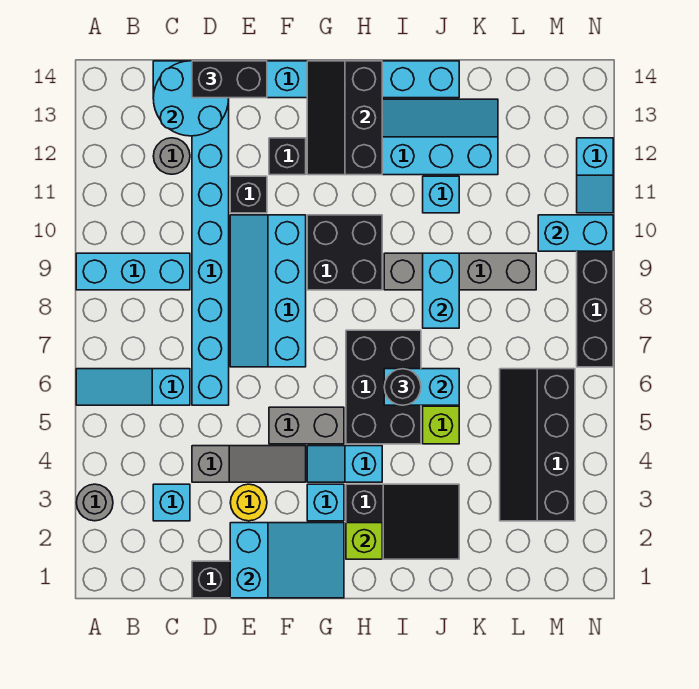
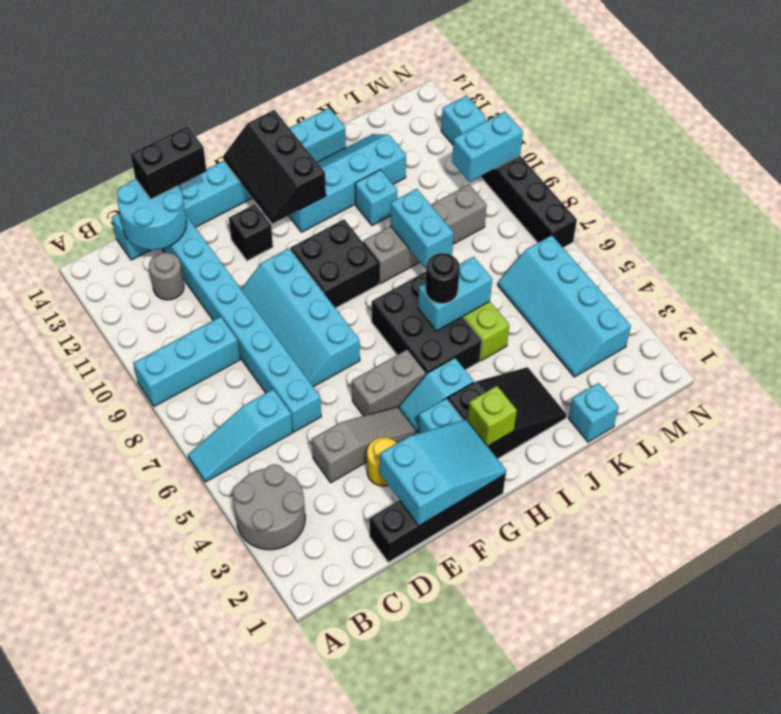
grey 1x1 round brick [76,484,113,521] -> grey 2x2 round brick [233,464,305,550]
cyan 1x1 brick [153,484,190,521] -> cyan 1x1 brick moved to [569,383,619,442]
black 1x1 brick [230,176,267,213] -> none
black 2x4 slope [500,369,575,521] -> cyan 2x4 slope [498,235,631,377]

